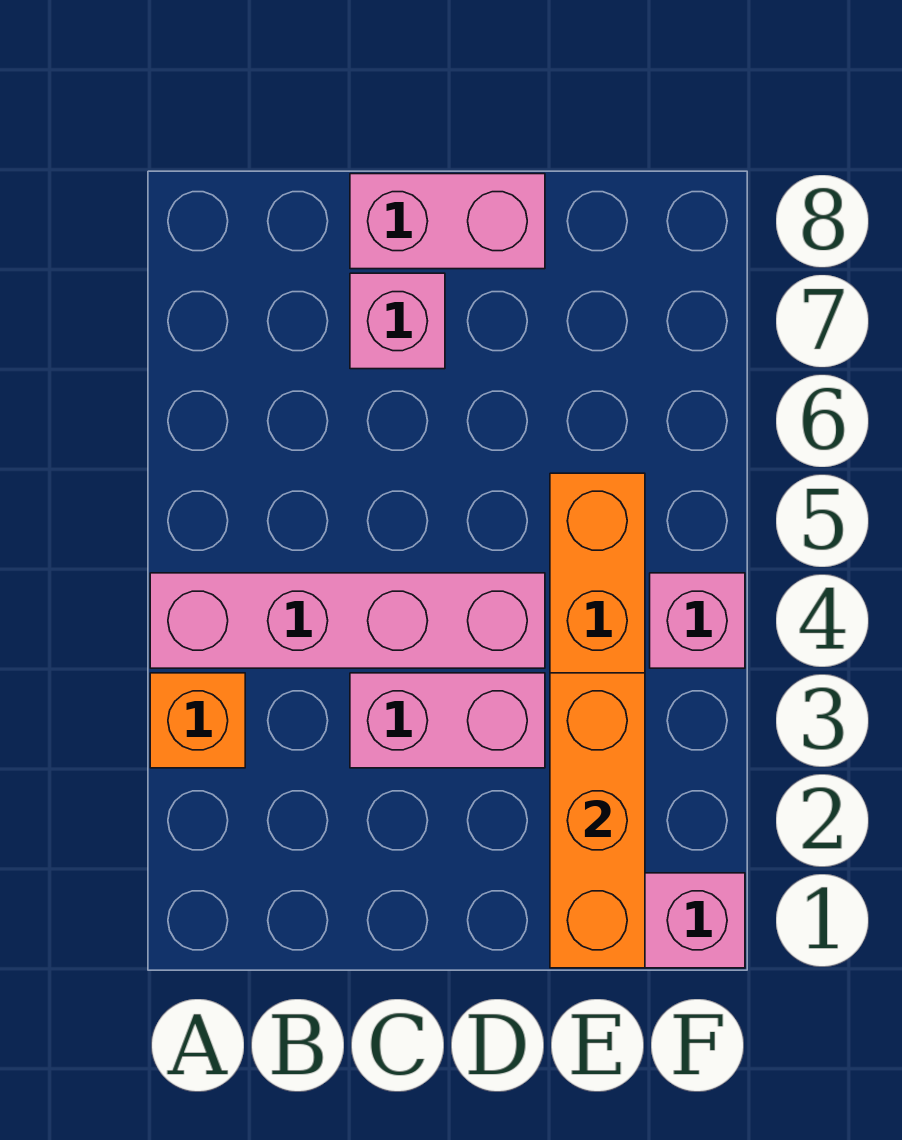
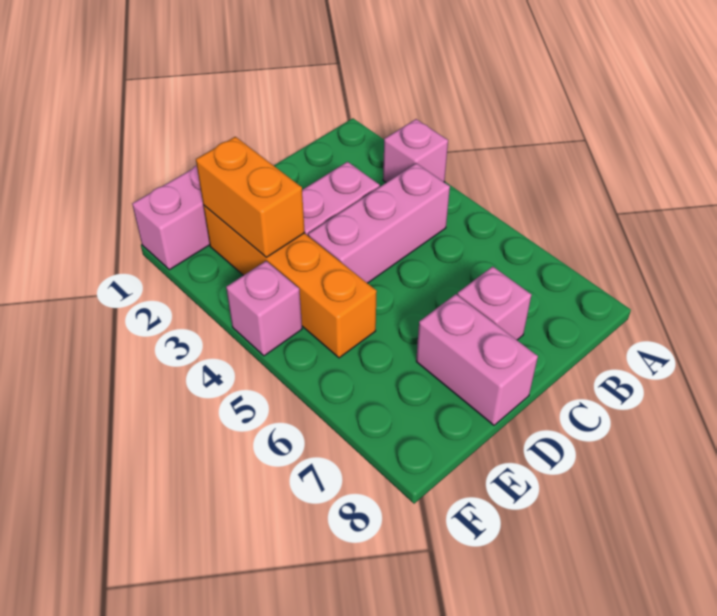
orange 1x1 brick [150,673,245,768] -> pink 1x1 brick [383,119,448,182]
pink 1x4 brick [150,573,545,668] -> pink 1x3 brick [308,163,450,283]
pink 1x2 brick [350,174,545,269] -> pink 1x2 brick turned to [416,294,538,425]
orange 1x3 brick [550,673,645,968] -> orange 1x2 brick [196,137,305,257]

